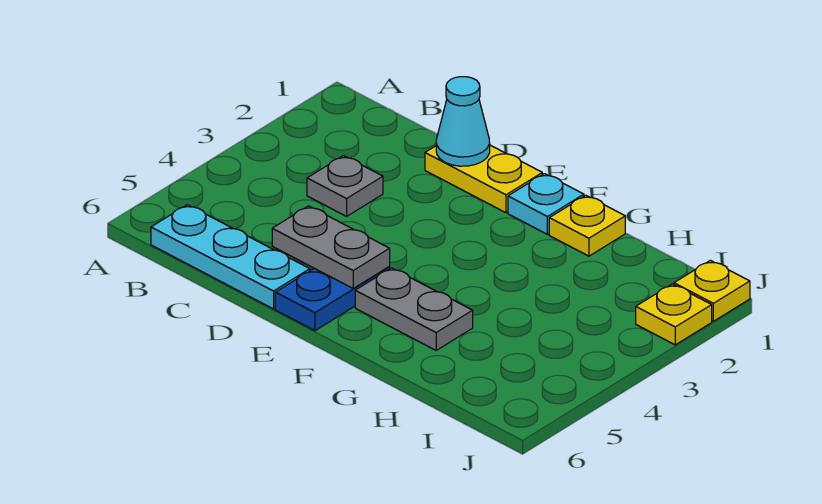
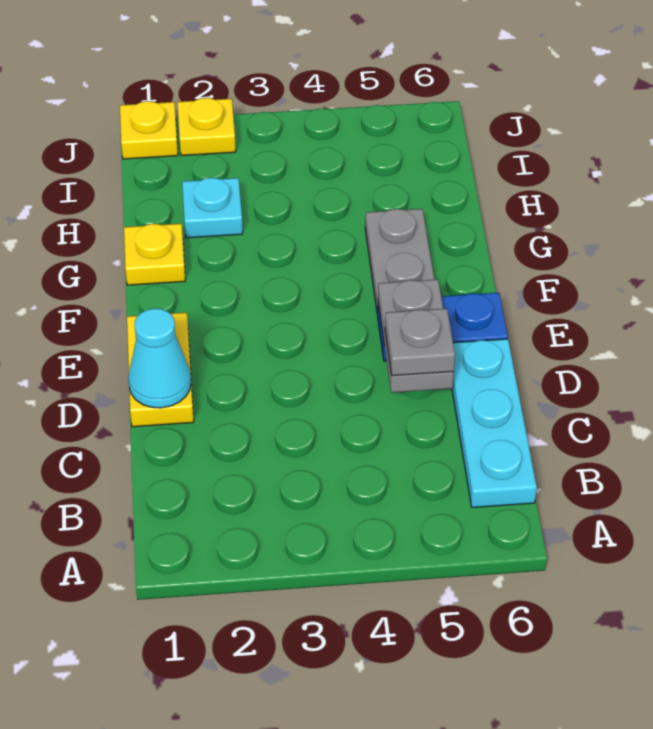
grey 1x1 plate [307,156,383,216] -> grey 1x1 plate moved to [385,308,455,376]
cyan 1x1 plate [508,174,584,234] -> cyan 1x1 plate moved to [182,178,243,238]

